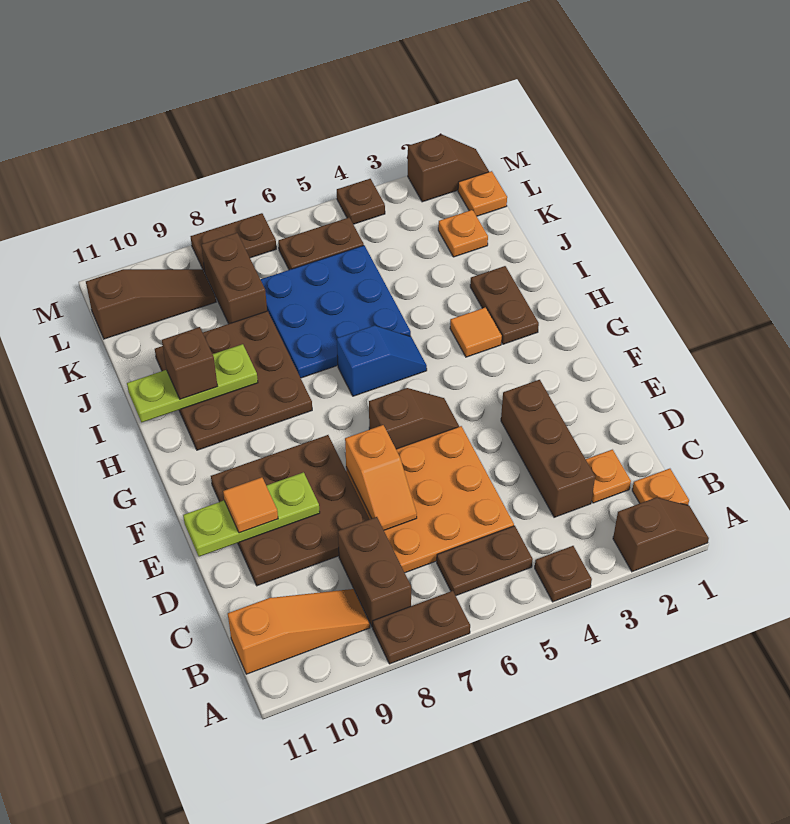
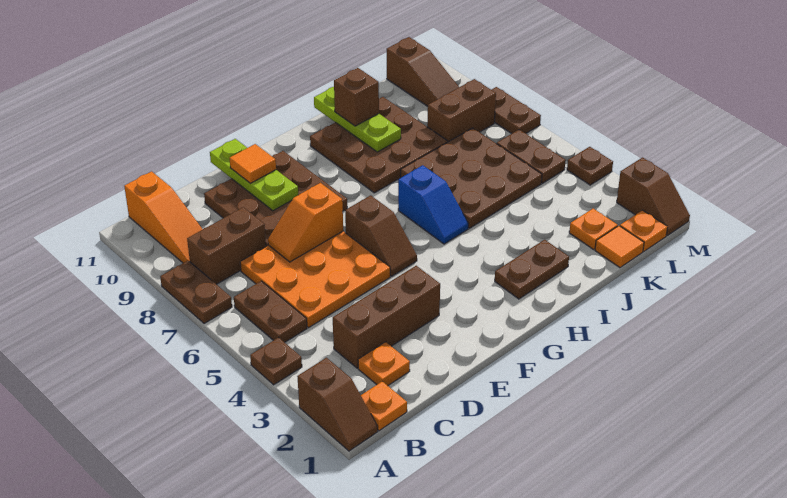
orange 1x1 tile [450,307,502,357] -> orange 1x1 tile moved to [595,226,644,268]
blue 3x3 plate [261,246,411,378] -> brown 3x3 plate [401,128,542,228]

